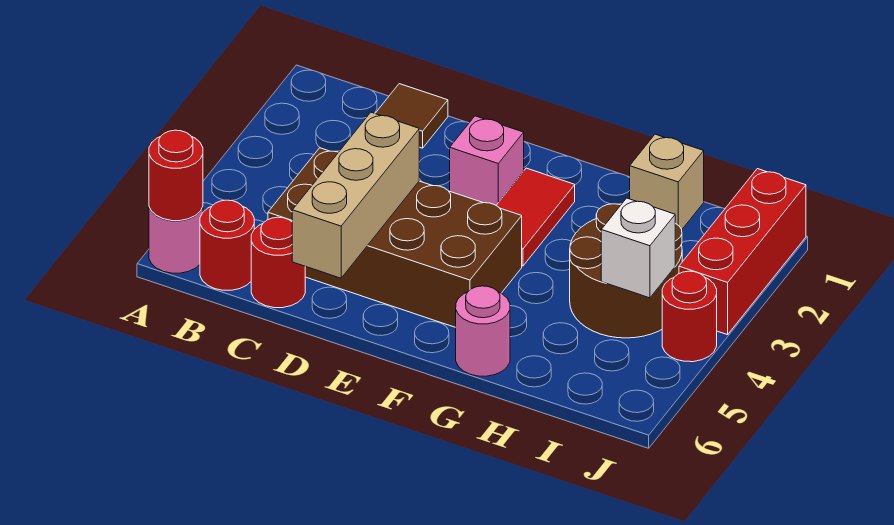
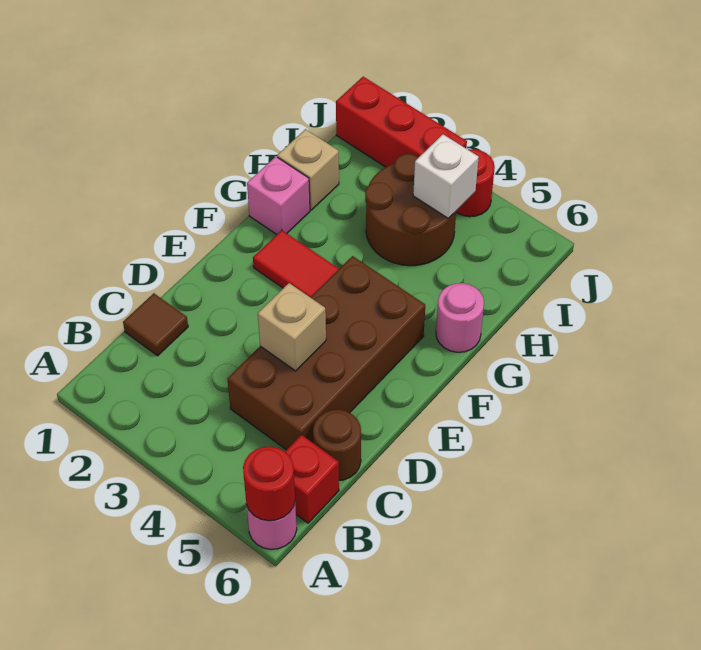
red 1x1 round brick [200,200,254,290] -> red 1x1 brick [285,435,339,523]
red 1x1 round brick [251,217,305,308] -> brown 1x1 round brick [313,410,361,480]
tan 1x3 brick [292,112,419,278] -> tan 1x1 brick [258,283,326,371]
pink 1x1 brick [450,116,524,205] -> pink 1x1 brick moved to [247,157,310,234]

